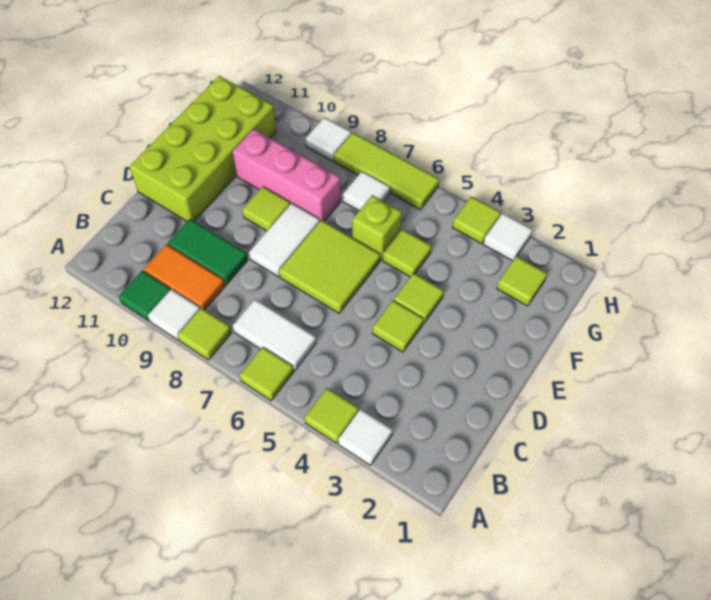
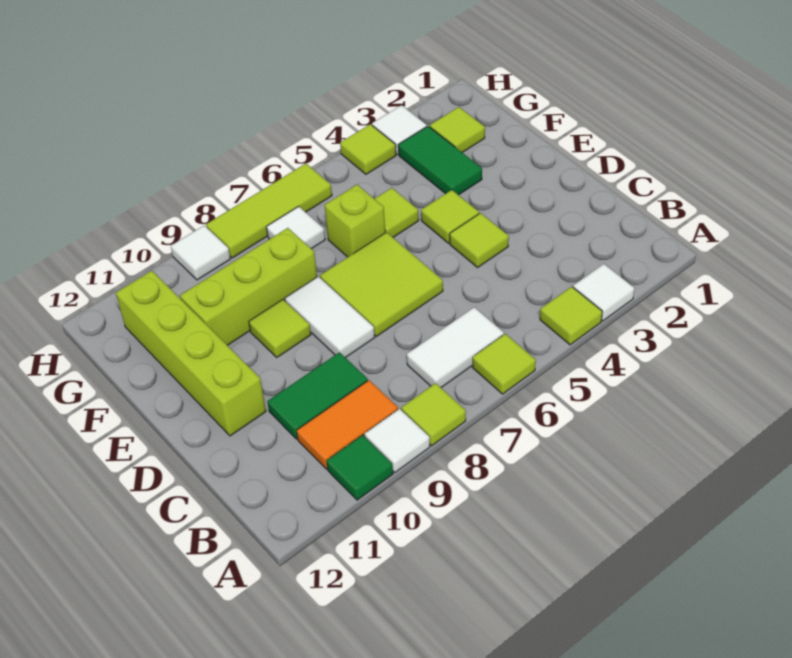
lime 2x4 brick [129,76,276,221] -> lime 1x4 brick [116,271,266,436]
none -> green 1x2 tile [398,126,482,195]
pink 1x3 brick [232,129,341,221] -> lime 1x3 brick [180,228,317,345]

